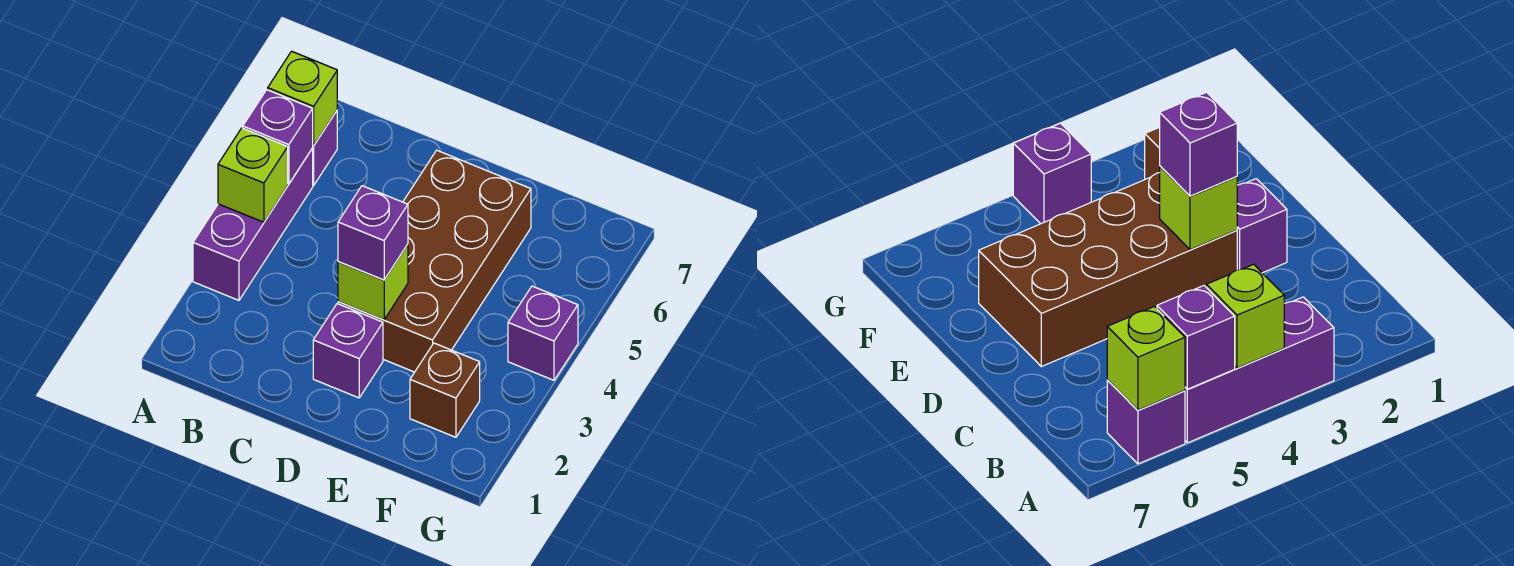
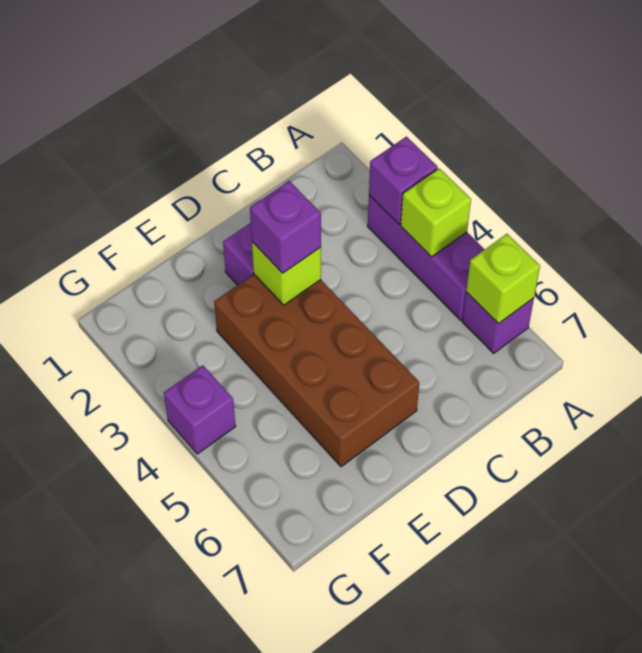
purple 1x1 brick [243,90,313,184] -> purple 1x1 brick moved to [369,137,438,224]
brown 1x1 brick [410,343,480,437] -> none

